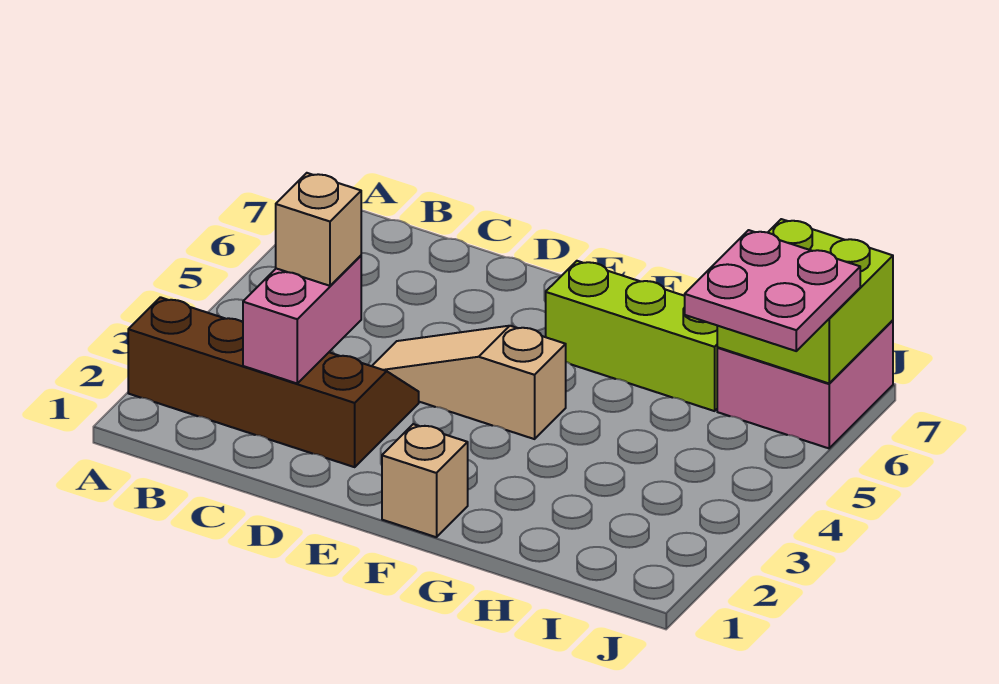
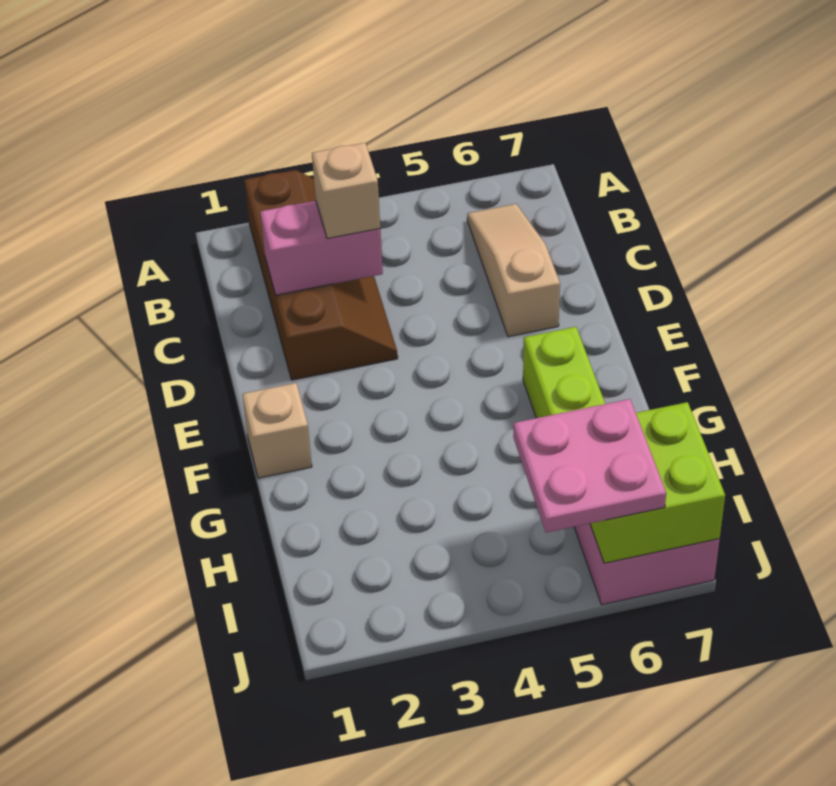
tan 1x3 slope [372,326,566,439] -> tan 1x3 slope moved to [467,204,560,337]

